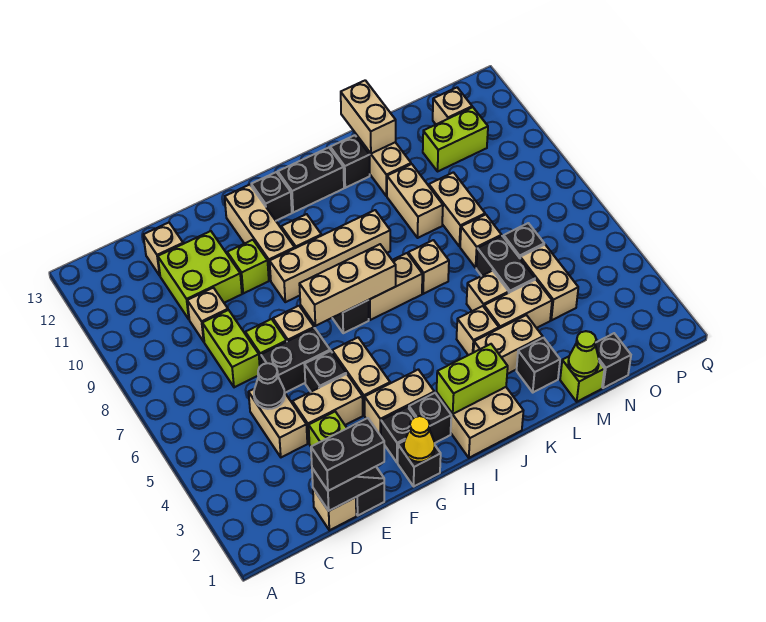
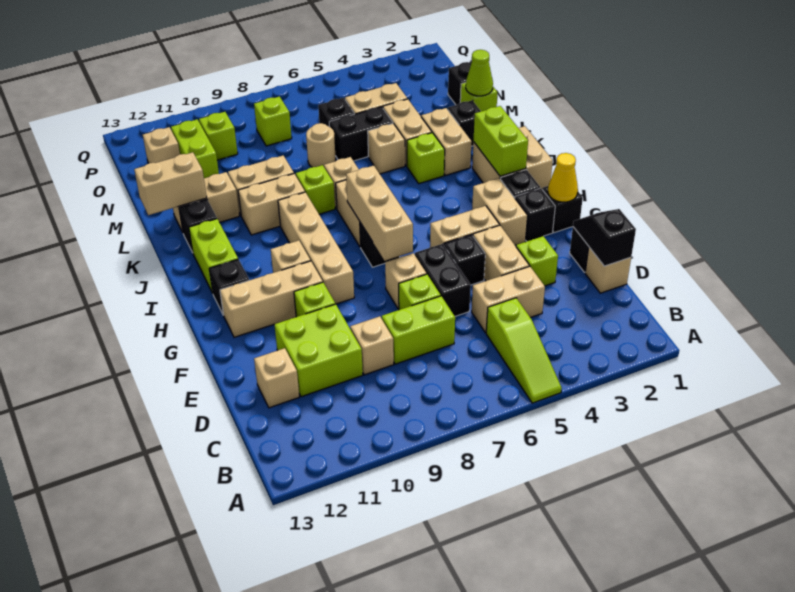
none -> lime 1x3 slope [486,298,562,403]
black 1x2 brick [311,418,384,491] -> none
black 1x1 cone [254,363,285,409] -> none
black 1x2 brick [278,148,344,213] -> lime 1x2 brick [189,219,238,293]
tan 1x1 brick [457,306,499,355] -> lime 1x1 brick [407,133,445,184]
none -> lime 1x1 brick [296,165,335,214]
tan 1x1 brick [460,215,502,268] -> tan 1x1 round brick [306,123,336,167]
tan 1x2 brick [429,172,485,247] -> tan 1x2 brick moved to [238,174,305,235]
none -> lime 1x1 brick [254,97,292,146]
none -> lime 1x1 brick [199,112,238,160]

